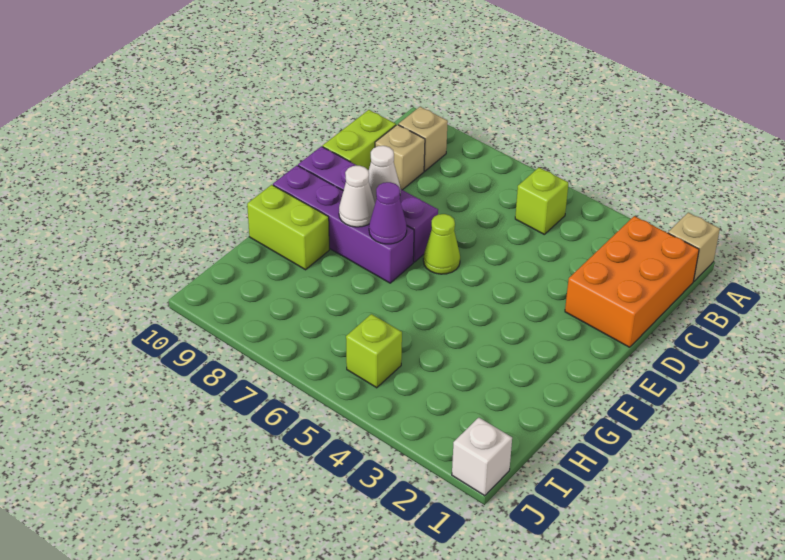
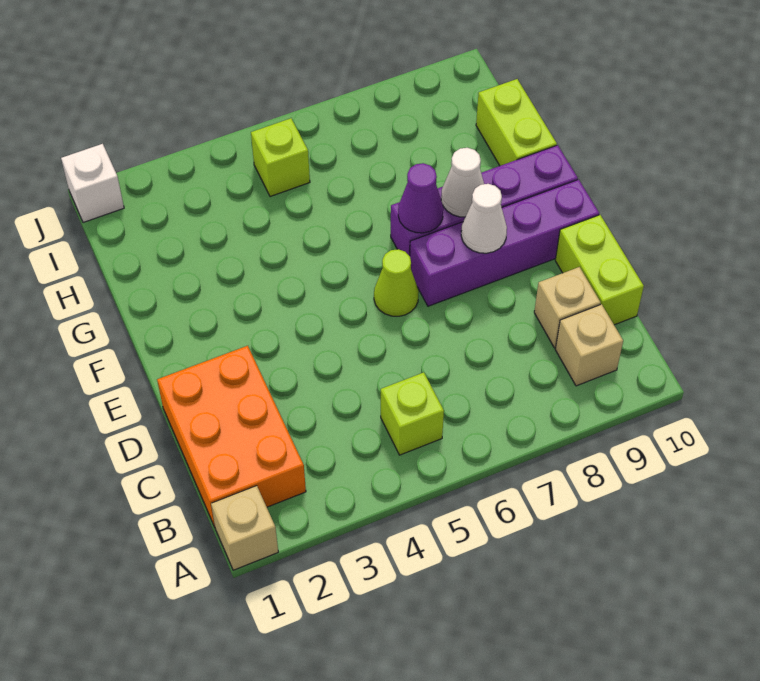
lime 1x2 brick [247,185,329,270] -> lime 1x2 brick turned to [476,79,557,166]

